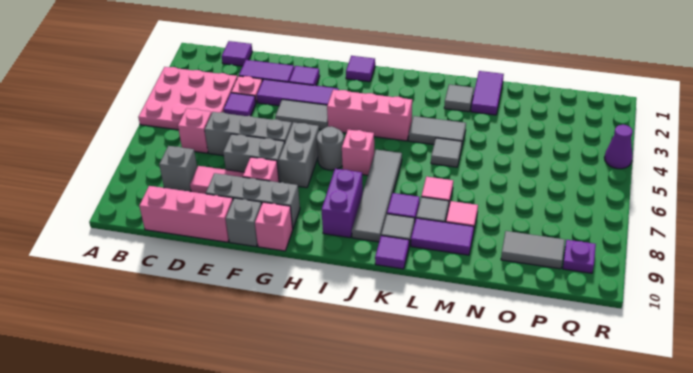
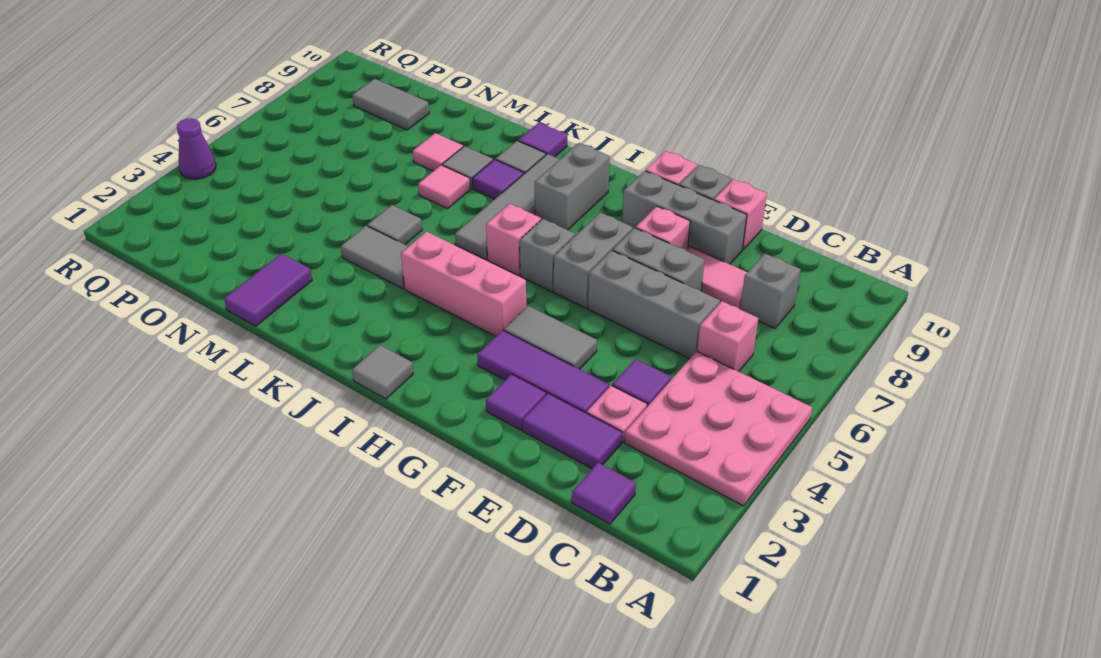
pink 1x3 brick [139,186,233,242] -> pink 1x1 brick [714,179,767,250]
purple 1x1 tile [346,56,375,82] -> none
grey 1x1 round brick [317,126,344,170] -> grey 1x1 brick [520,219,575,292]
purple 1x2 brick [322,169,363,238] -> grey 1x2 brick [535,143,610,230]
grey 1x1 tile [444,85,474,112] -> grey 1x1 tile moved to [352,345,413,399]
purple 1x2 tile [411,218,474,255] -> none
purple 1x1 plate [563,240,596,273] -> none

